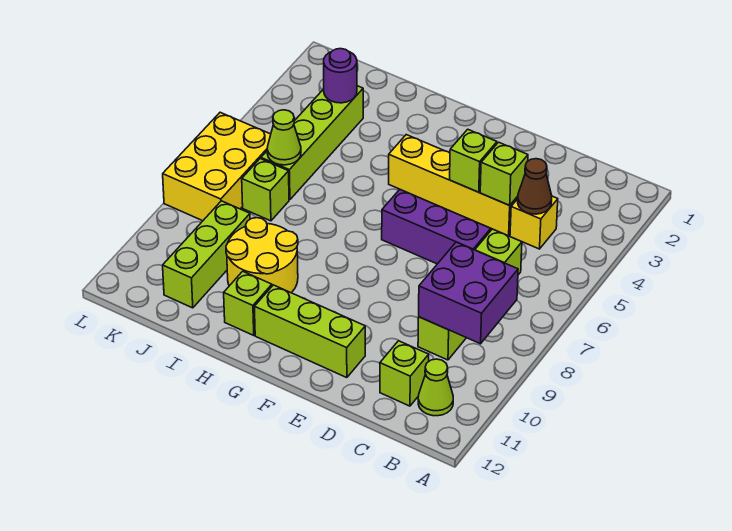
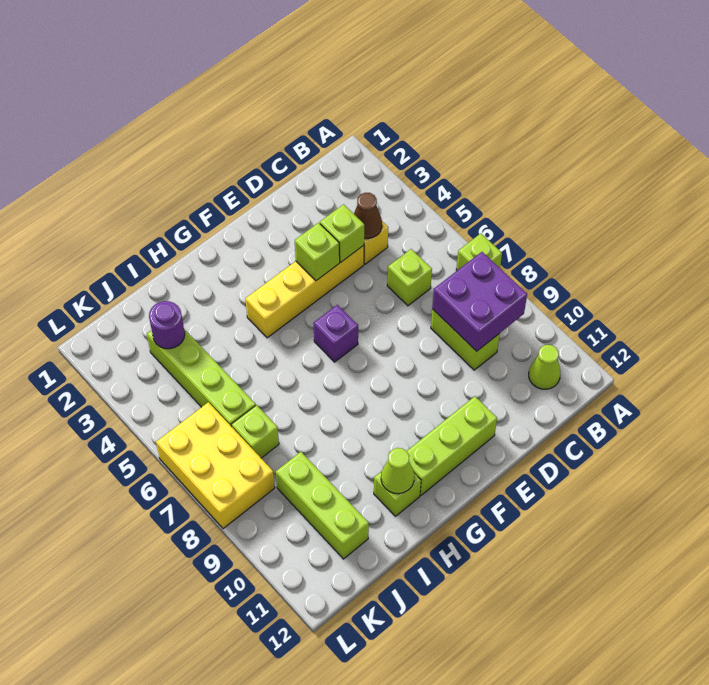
lime 1x1 brick [380,341,429,406] -> lime 1x1 brick moved to [456,233,502,271]
purple 1x3 brick [382,190,491,264] -> purple 1x1 brick [313,305,358,362]
yellow 2x2 round brick [226,218,298,293] -> none
lime 1x1 cone [267,110,301,165] -> lime 1x1 cone moved to [381,448,414,494]

